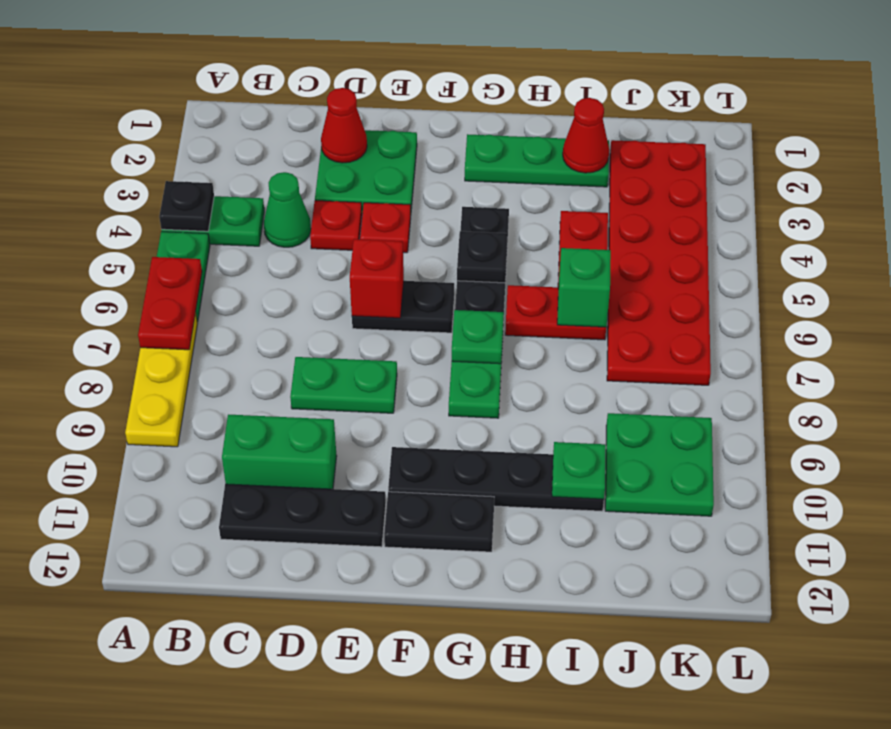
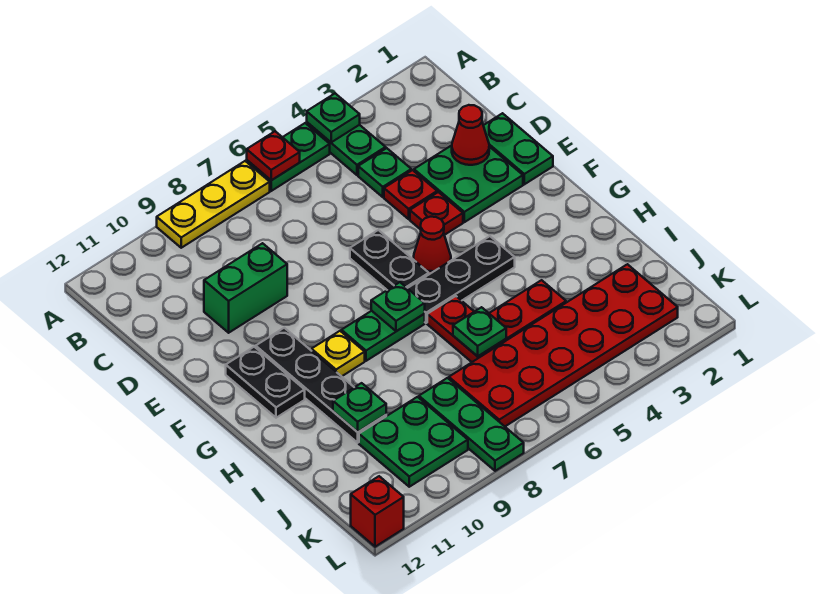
black 1x1 plate [159,181,214,231] -> green 1x1 plate [307,94,360,142]
red 1x2 plate [138,257,202,350] -> red 1x1 plate [247,131,300,180]
green 1x1 cone [264,172,311,247] -> green 1x1 plate [358,148,411,197]
green 1x2 brick [222,415,337,489] -> green 1x2 brick turned to [204,243,287,333]
black 1x3 plate [219,484,386,547] -> none
green 1x2 plate [290,357,397,413] -> green 1x2 plate moved to [483,113,553,184]
red 1x1 brick [350,239,404,318] -> red 1x1 brick moved to [351,476,404,547]
green 1x3 plate [465,134,609,187] -> green 1x3 plate moved to [419,378,524,471]
black 1x1 plate [457,231,508,283] -> none
none -> yellow 1x1 plate [312,331,365,376]
red 1x1 cone [563,98,609,173] -> red 1x1 cone moved to [413,217,451,274]
green 1x1 brick [557,248,611,327] -> green 1x1 plate [453,307,506,356]

